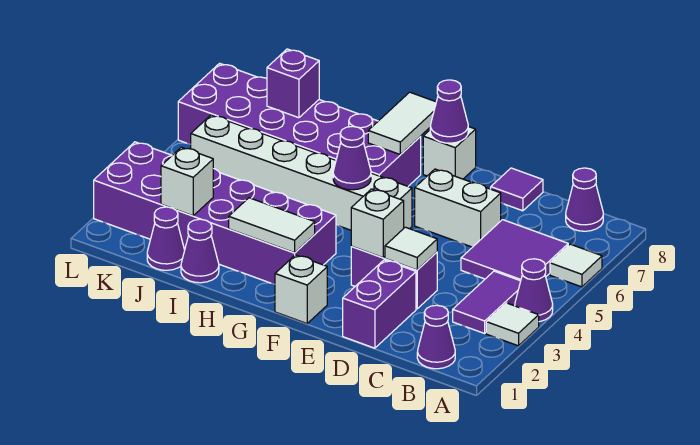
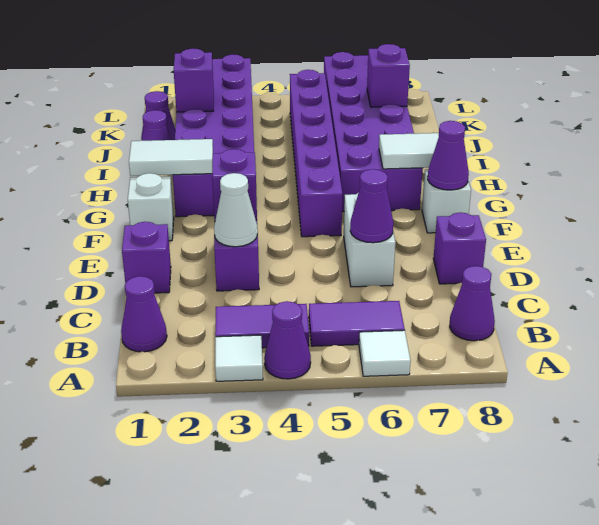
purple 2x2 tile [461,220,568,281] -> purple 1x2 tile [309,301,405,346]
purple 1x2 brick [343,260,416,348] -> purple 1x1 brick [122,222,171,293]
white 1x1 tile [385,227,437,270] -> white 1x1 cone [214,173,258,247]
purple 1x1 tile [491,168,543,211] -> purple 1x1 brick [433,213,486,284]
white 1x1 brick [351,189,404,258] -> purple 1x1 brick [212,149,257,220]
white 1x6 brick [191,115,412,230] -> purple 1x6 brick [290,70,342,237]
white 1x2 tile [229,198,315,253] -> white 1x2 tile turned to [129,139,213,176]
purple 1x1 cone [333,126,371,190] -> purple 1x1 cone moved to [350,169,393,243]
white 1x1 brick [161,147,213,216] -> purple 1x1 brick [174,48,214,112]

